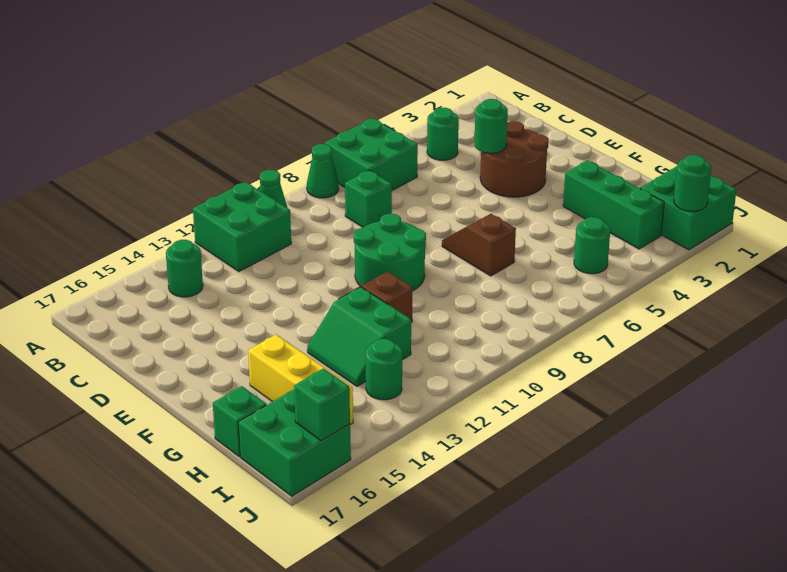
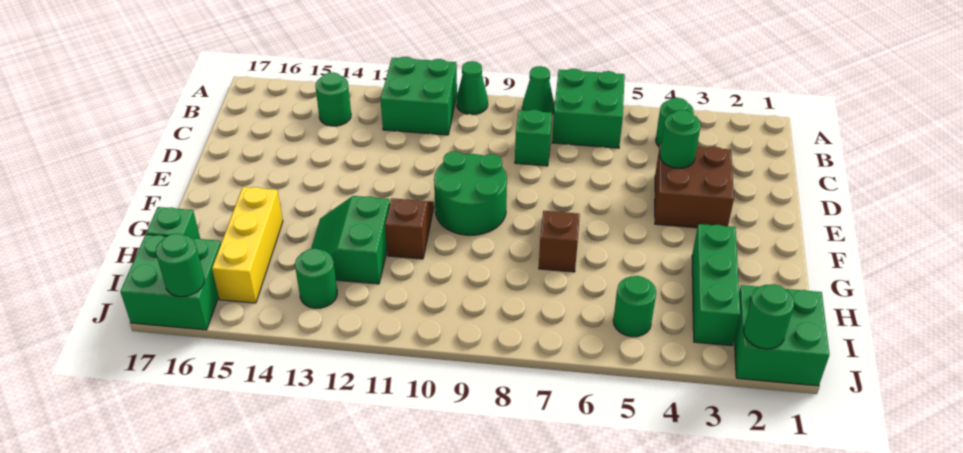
brown 2x2 round brick [480,121,548,197] -> brown 2x2 brick [655,144,734,228]
green 1x1 brick [294,368,350,441] -> green 1x1 round brick [156,234,205,297]

